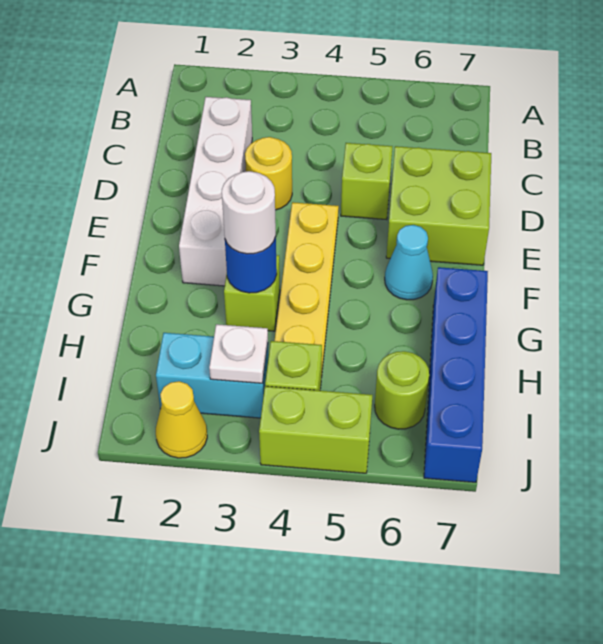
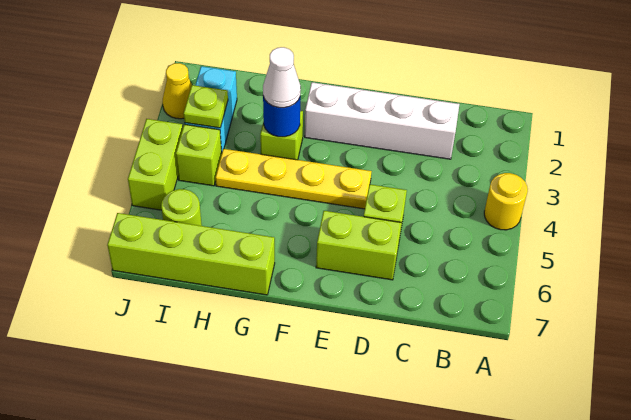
yellow 1x1 round brick [245,137,292,210] -> yellow 1x1 round brick moved to [484,173,528,230]
lime 2x2 brick [386,146,491,265] -> lime 1x2 brick [316,211,401,280]
cyan 1x1 cone [385,225,433,300] -> none
white 1x1 round brick [222,171,276,254] -> white 1x1 cone [263,47,301,108]
blue 1x4 brick [424,267,488,482] -> lime 1x4 brick [107,213,275,295]
white 1x1 plate [209,324,268,383] -> lime 1x1 plate [184,85,228,128]

